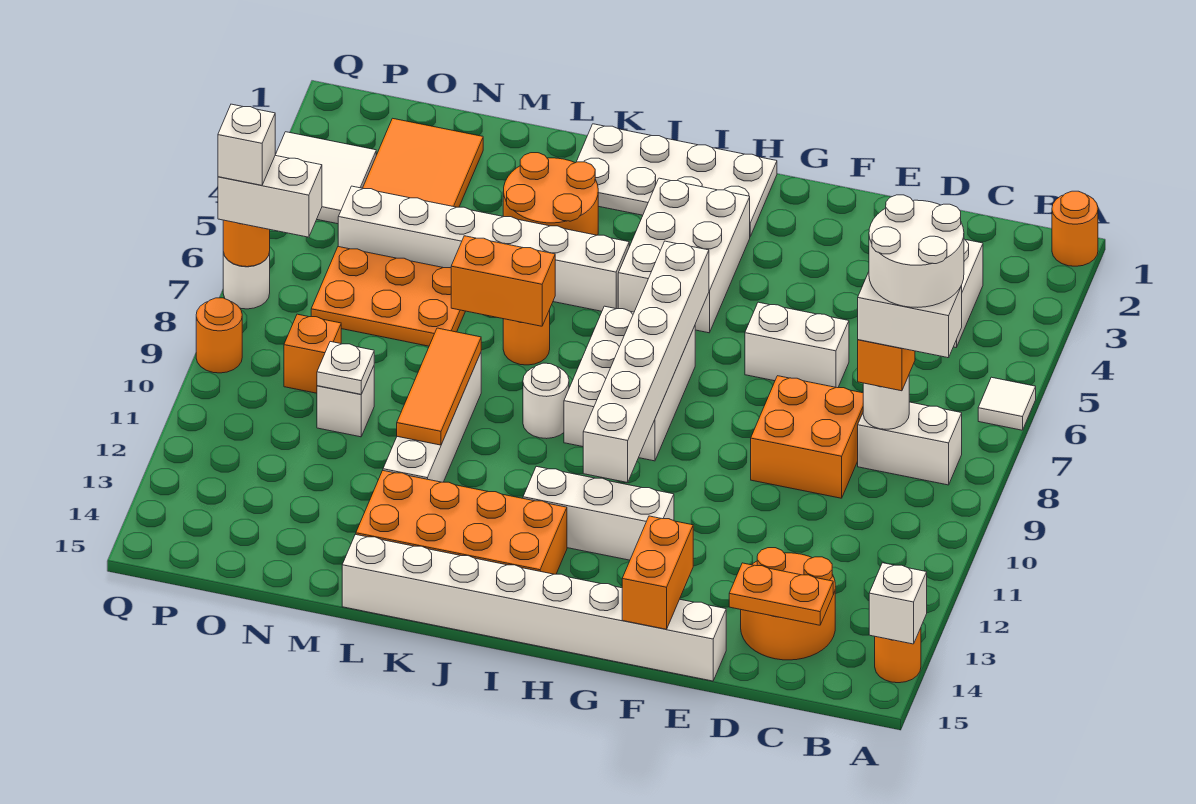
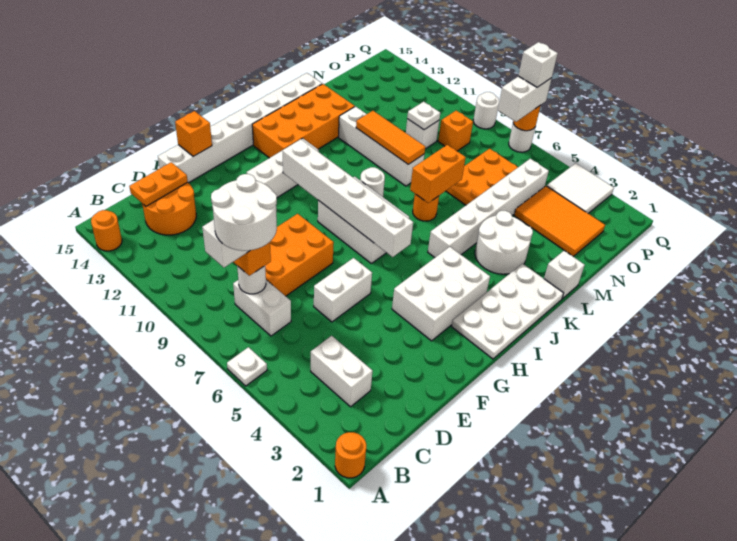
white 1x1 tile [978,377,1036,430] -> white 1x1 plate [227,347,267,386]
white 1x1 brick [869,563,927,644] -> white 1x1 brick moved to [544,251,585,299]
white 1x2 brick [858,402,962,485] -> white 1x2 brick turned to [233,280,291,336]
orange 2x2 brick [751,376,863,498] -> orange 2x3 brick [265,214,334,296]
orange 1x2 brick [622,516,693,629] -> orange 1x1 brick [175,111,212,156]
white 2x3 brick [618,178,750,333] -> white 2x3 brick turned to [392,247,490,341]
orange 2x2 round brick [503,153,598,235] -> white 2x2 round brick [475,211,533,274]
orange 1x1 round brick [196,298,242,373] -> white 1x1 round brick [473,92,499,129]

